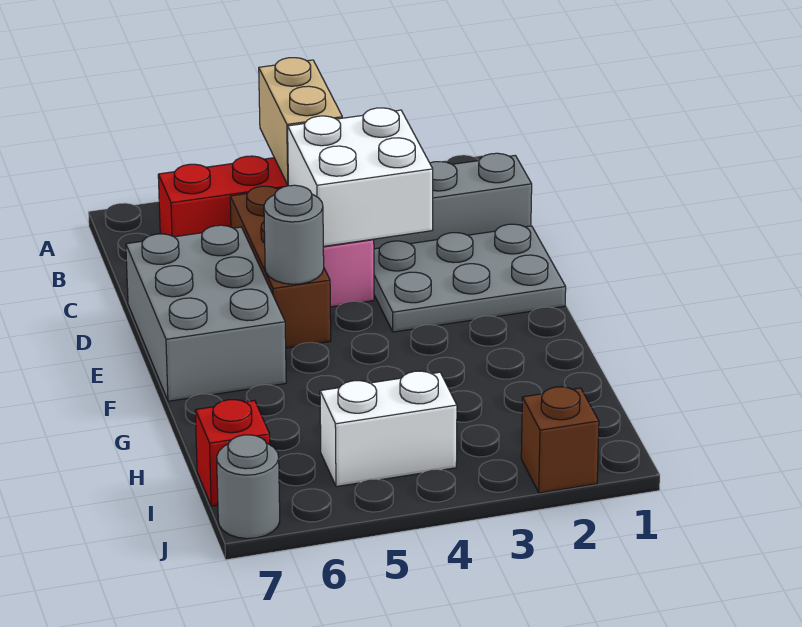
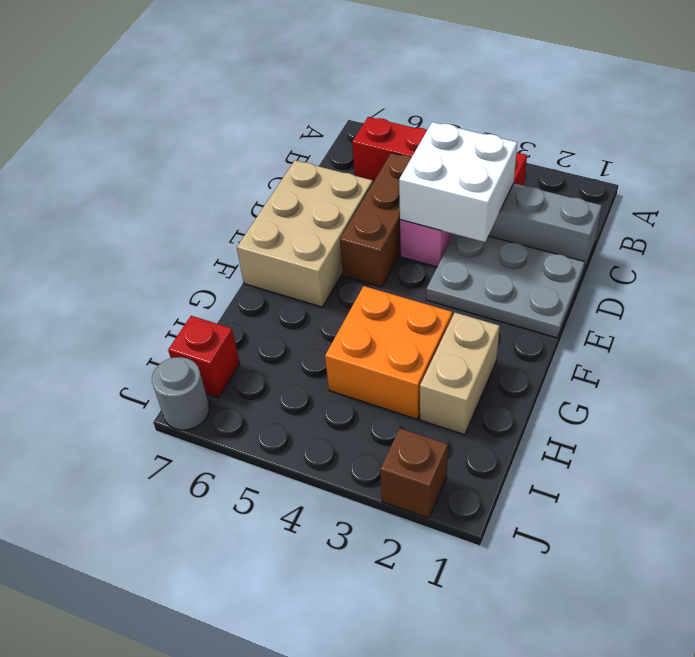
tan 1x2 brick [259,58,342,185] -> tan 1x2 brick moved to [420,313,500,435]
grey 2x3 brick [126,225,286,401] -> tan 2x3 brick [237,160,373,307]
grey 1x1 round brick [264,185,324,284] -> none
none -> orange 2x2 brick [325,286,452,419]
white 1x2 brick [320,371,457,487] -> none

